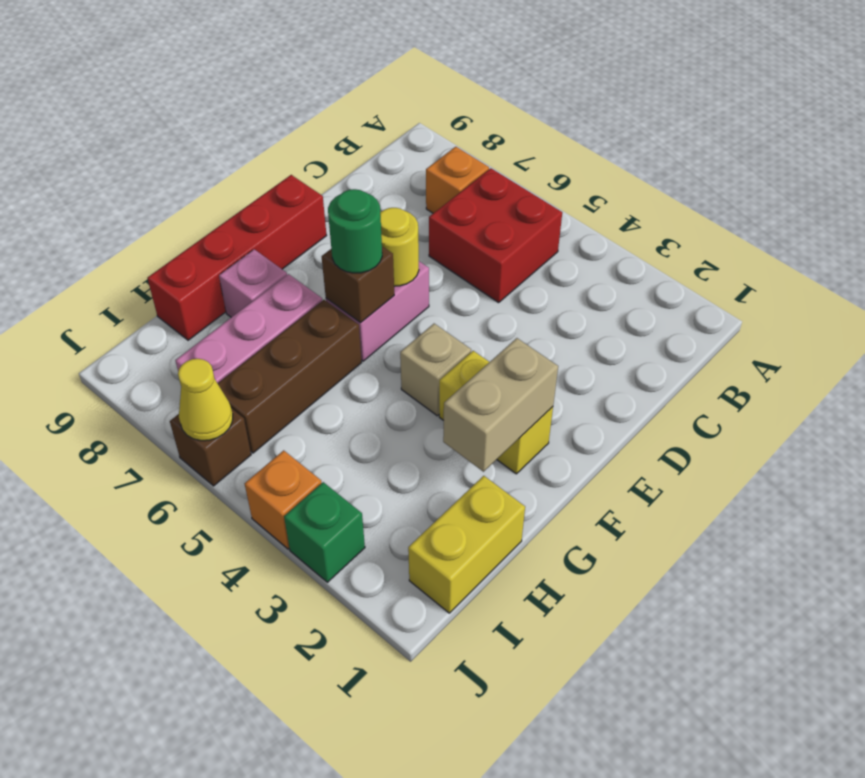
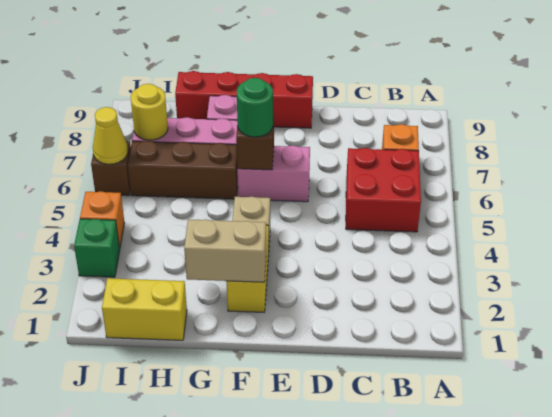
yellow 1x1 round brick [380,208,419,286] -> yellow 1x1 round brick moved to [131,84,168,140]

